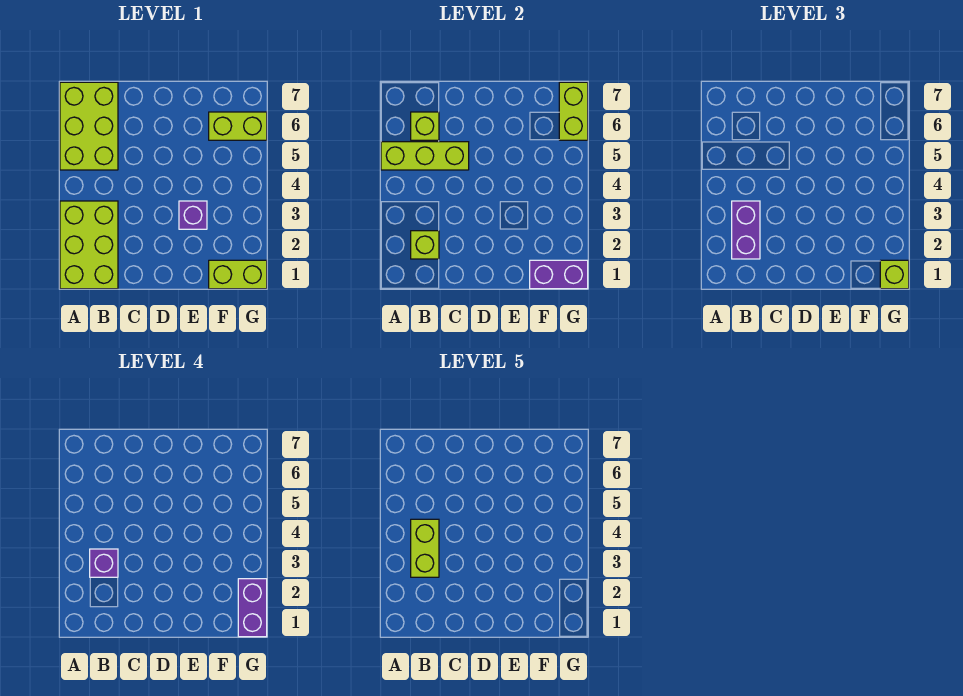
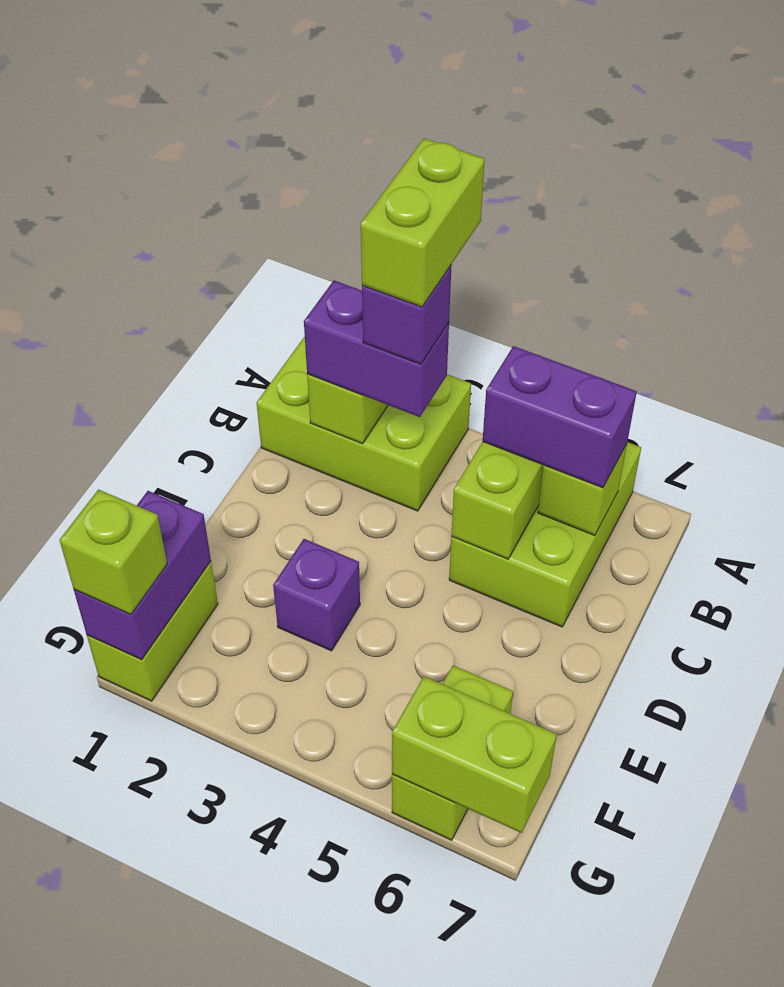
lime 2x3 brick [60,82,118,170] -> lime 2x3 brick turned to [449,442,641,627]
lime 1x2 brick [411,519,439,577] -> lime 1x2 brick turned to [361,138,485,307]
purple 1x2 brick [238,579,267,637] -> purple 1x2 brick moved to [483,346,637,488]

